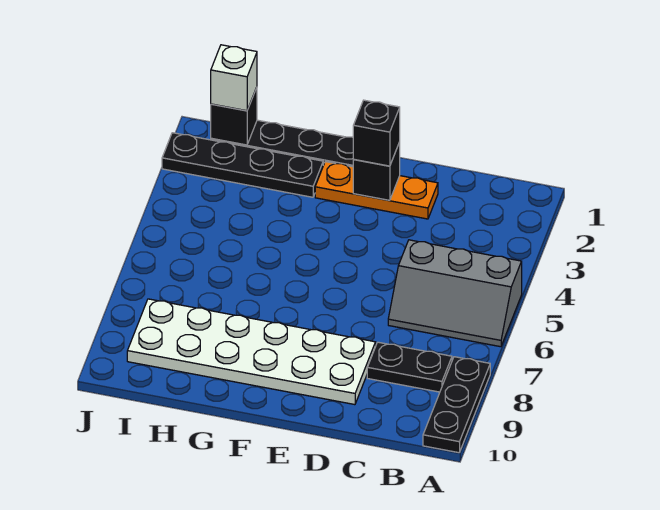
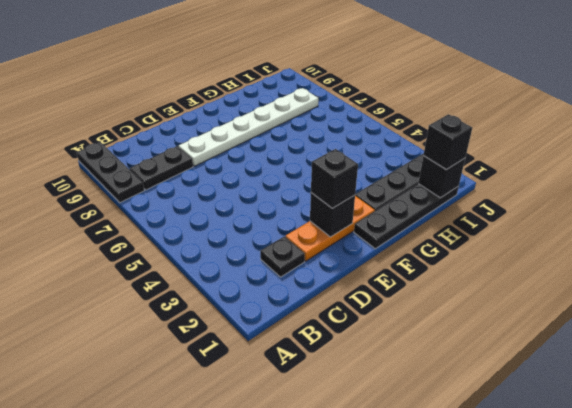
grey 2x3 slope [388,240,522,347] -> none
none -> black 1x1 plate [260,236,305,277]
white 2x6 plate [127,299,376,405] -> white 1x6 plate [179,88,318,166]
white 1x1 brick [211,45,257,111] -> black 1x1 brick [424,114,472,169]

